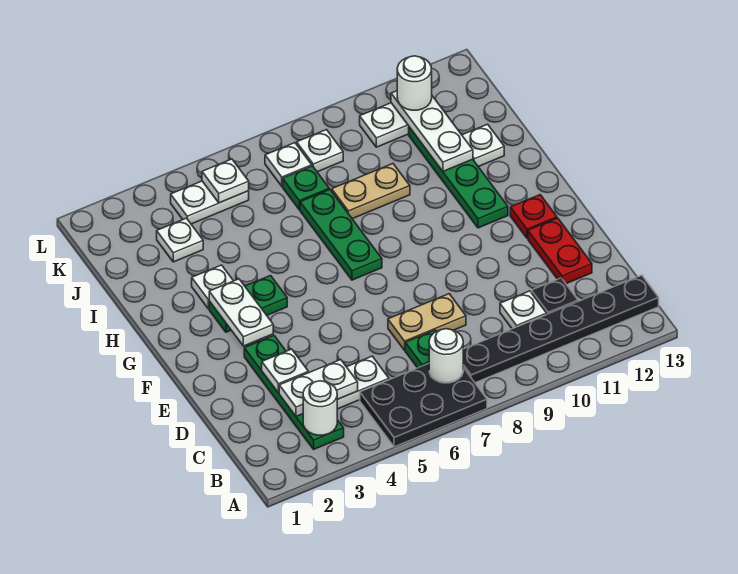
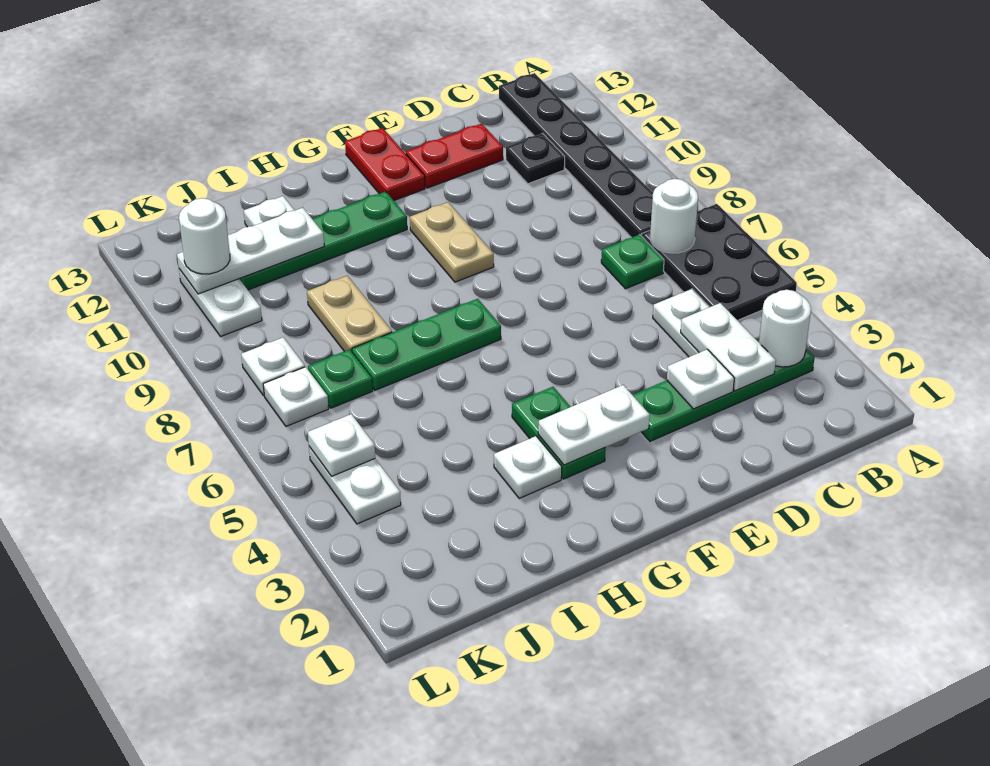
white 1x1 plate [500,291,547,329] -> none
tan 1x2 plate [388,294,466,350] -> tan 1x2 plate moved to [410,202,494,282]
red 1x1 plate [510,195,557,238] -> red 1x2 plate [345,128,425,200]
white 1x1 plate [157,218,203,262] -> none

